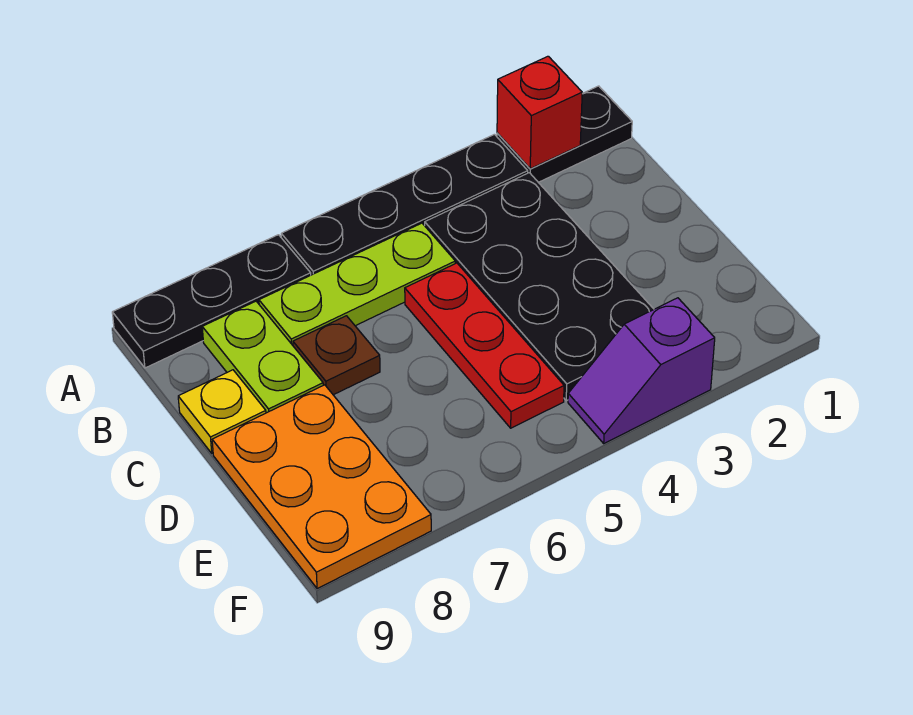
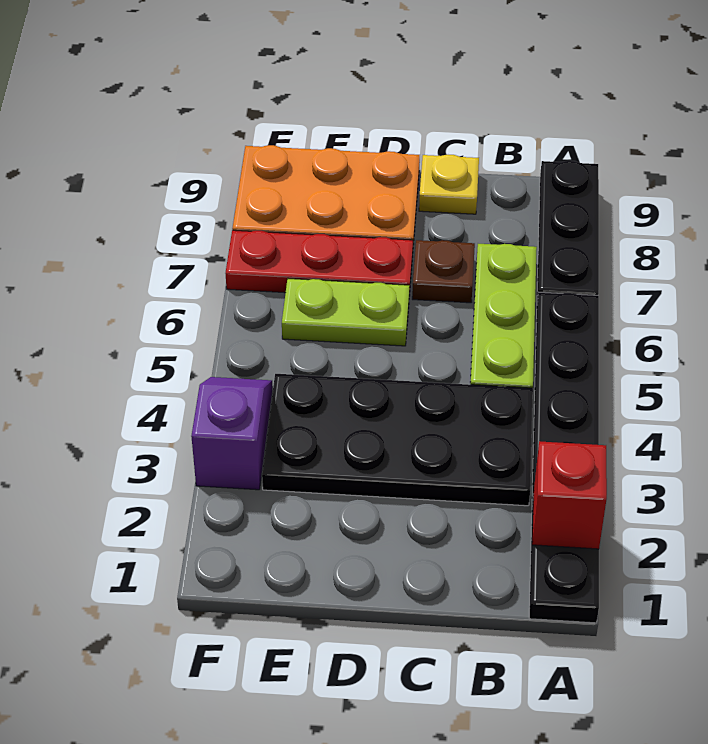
lime 1x2 plate [202,301,323,413] -> lime 1x2 plate moved to [282,279,410,346]
red 1x3 plate [405,263,564,428] -> red 1x3 plate moved to [225,230,413,296]

